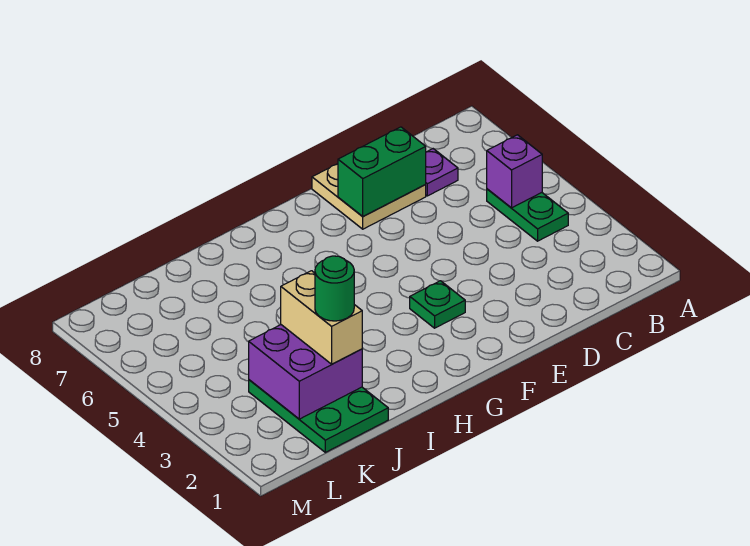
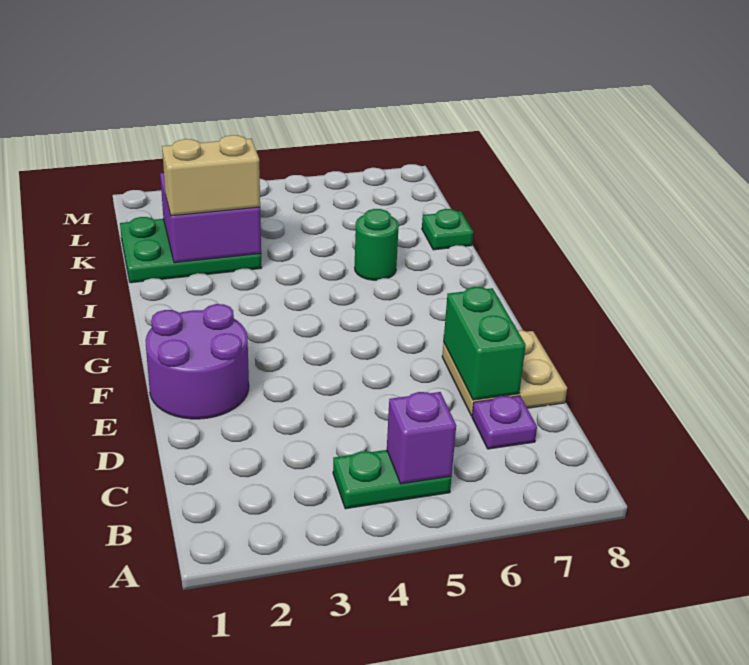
none -> purple 2x2 round brick [145,304,249,419]
green 1x1 plate [410,281,465,328] -> green 1x1 plate moved to [422,209,473,250]
green 1x1 round brick [315,256,354,321] -> green 1x1 round brick moved to [355,209,399,280]

